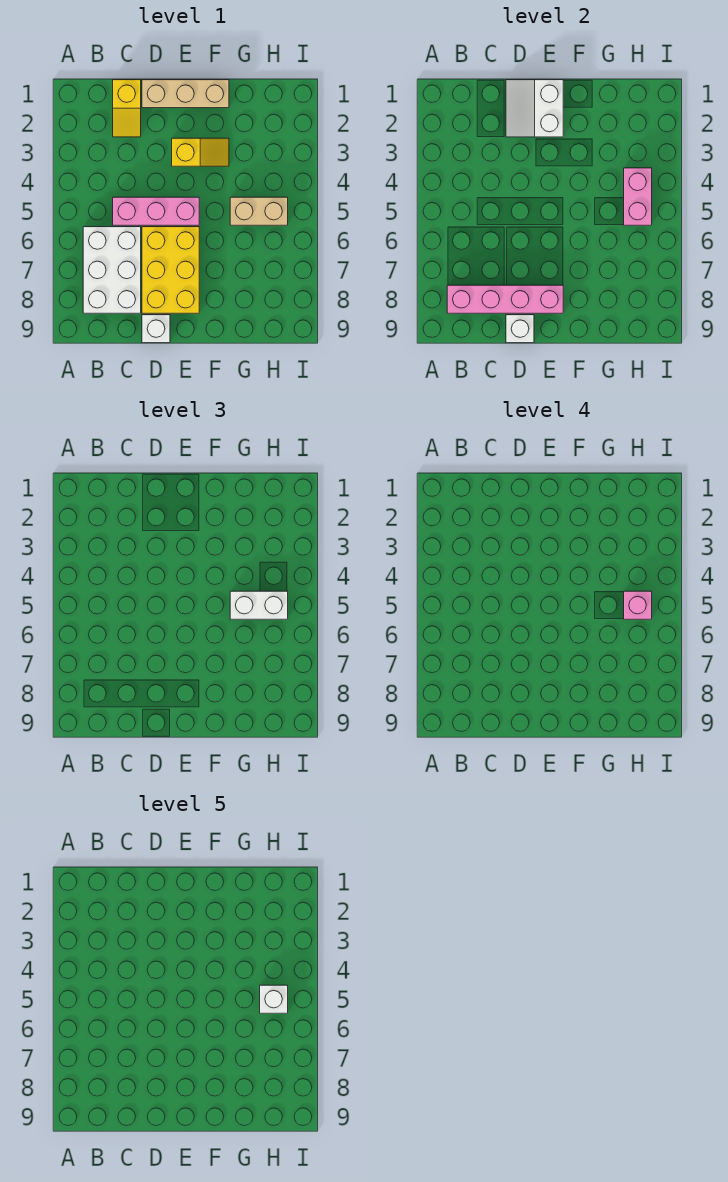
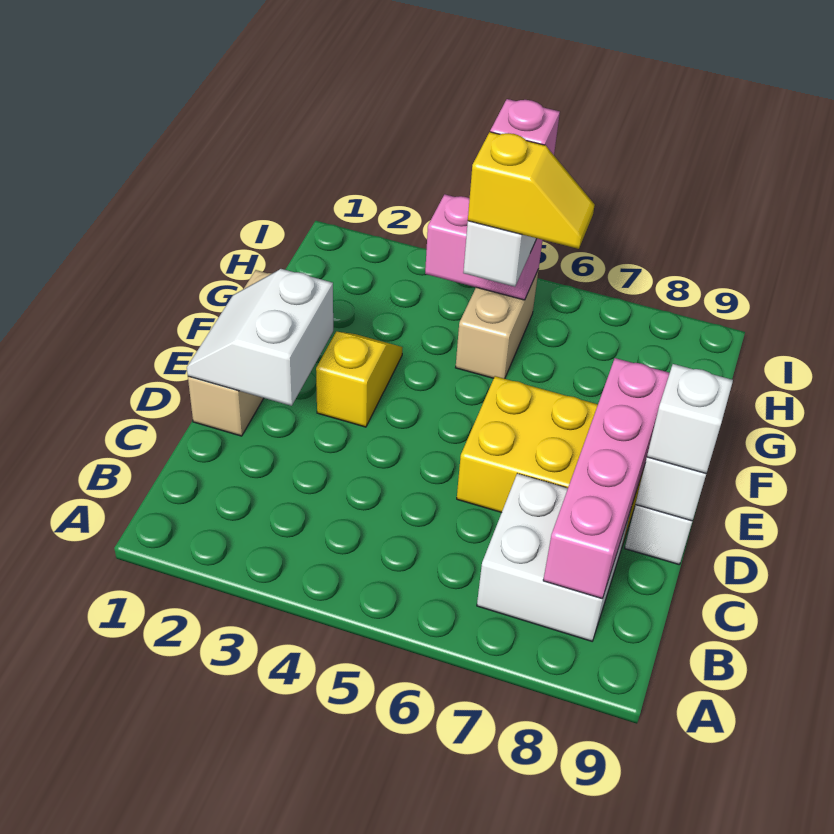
white 2x3 brick [83,227,141,313] -> white 2x2 brick [477,474,631,641]
yellow 1x2 slope [113,80,141,137] -> yellow 1x2 slope moved to [468,132,595,249]
pink 1x3 brick [113,197,199,225] -> none
white 2x2 slope [506,80,563,137] -> white 2x2 slope turned to [187,269,333,406]
white 1x1 brick [260,985,288,1013] -> white 1x1 brick moved to [647,364,733,474]

